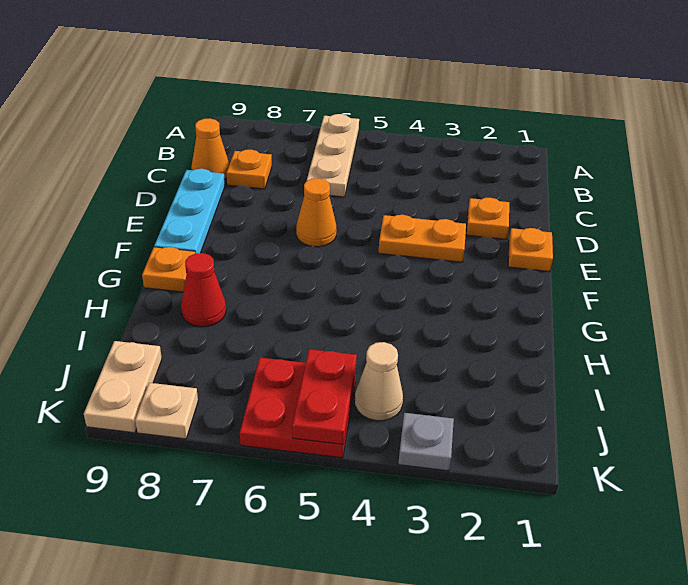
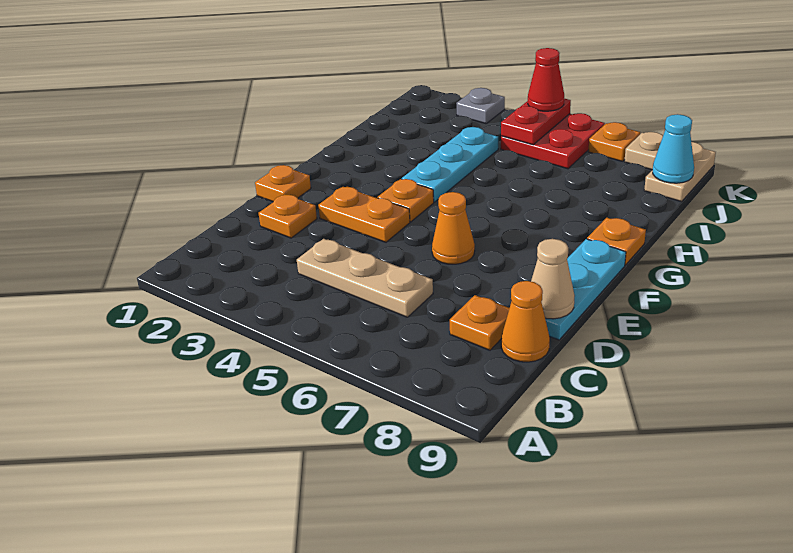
tan 1x3 plate [307,114,359,197] -> tan 1x3 plate turned to [297,239,433,317]
none -> orange 1x1 plate [377,179,434,222]
none -> cyan 1x3 plate [402,127,498,202]
red 1x1 cone [181,253,226,327] -> red 1x1 cone moved to [528,48,564,111]
tan 1x1 cone [355,342,403,421] -> tan 1x1 cone moved to [531,239,575,319]
none -> cyan 1x1 cone [653,114,694,183]
none -> orange 1x1 plate [588,122,640,161]

